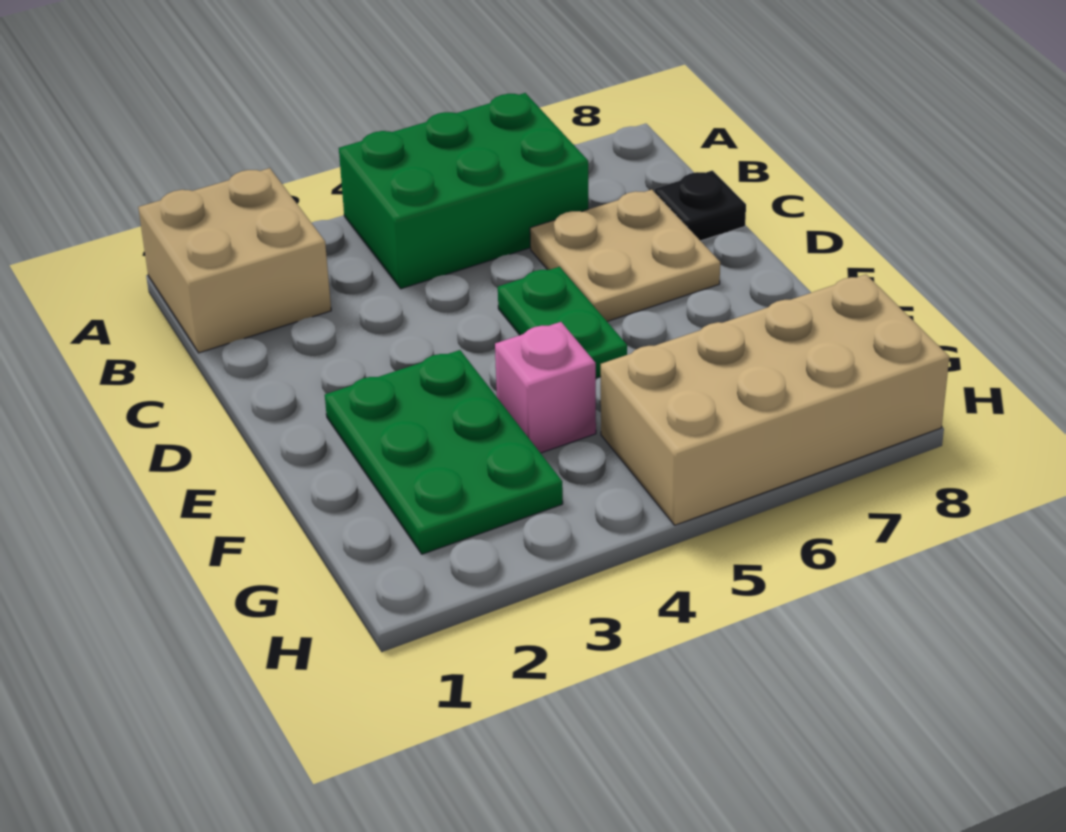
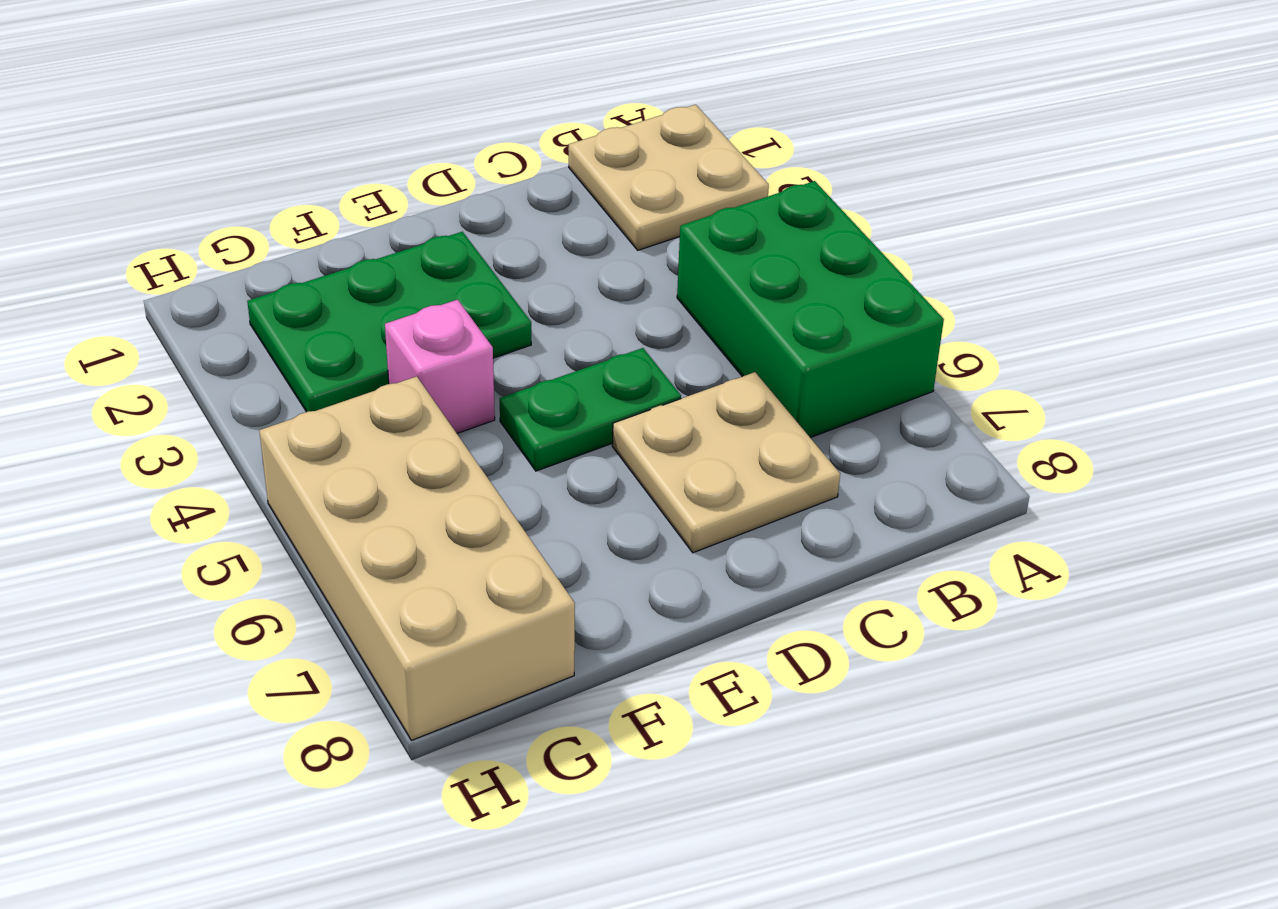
tan 2x2 brick [138,168,331,353] -> tan 2x2 plate [569,105,769,250]
black 1x1 plate [655,171,746,241] -> none

